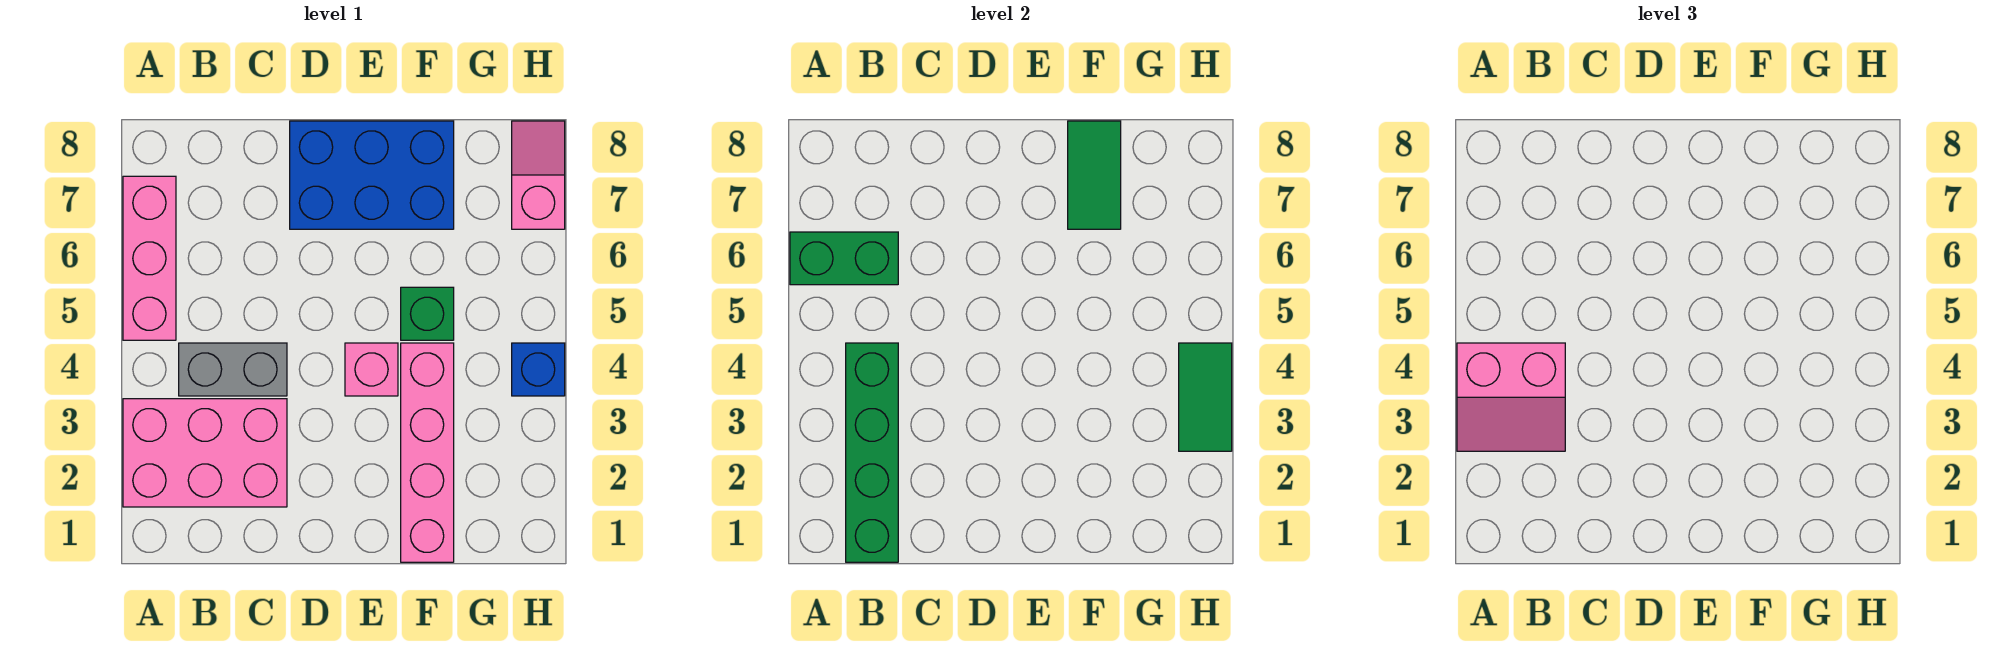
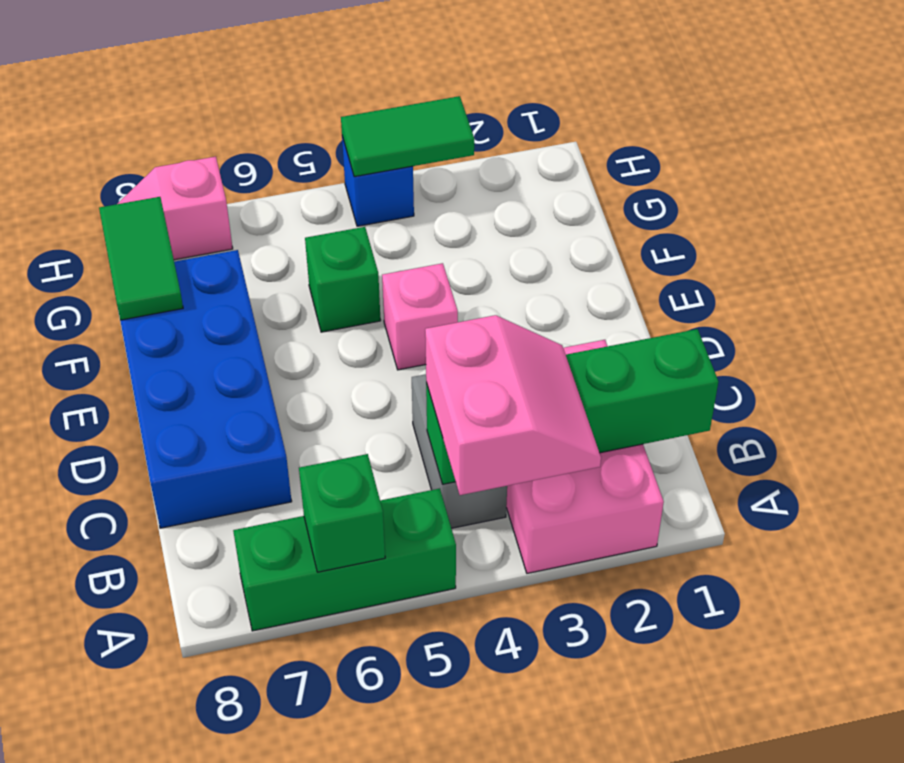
pink 1x3 brick [123,176,176,340] -> green 1x3 brick [233,488,456,631]
green 1x2 brick [790,232,898,285] -> green 1x1 brick [299,454,385,572]
blue 2x3 brick [290,121,454,229] -> blue 2x4 brick [120,250,292,528]
pink 1x4 brick [401,343,454,562] -> none
green 1x2 tile [1068,121,1121,229] -> green 1x2 tile turned to [99,197,183,320]

